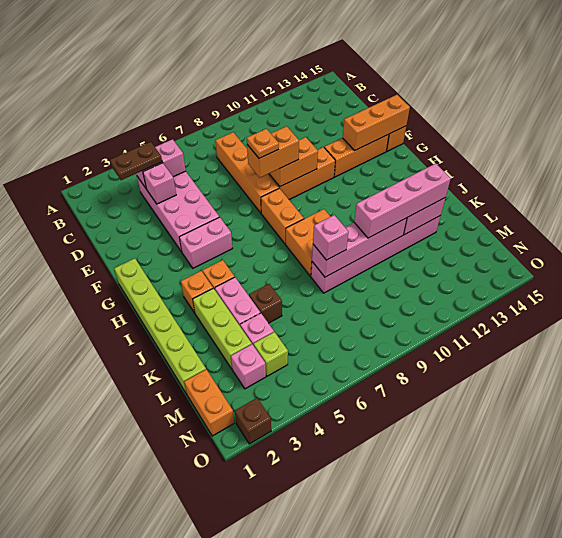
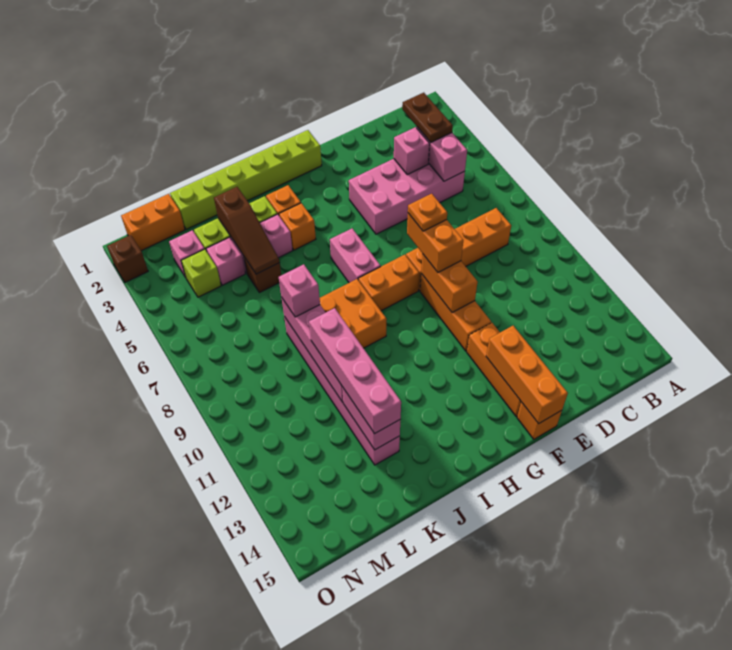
pink 1x2 brick [179,217,232,268] -> pink 1x2 brick moved to [330,229,381,283]
none -> brown 1x3 slope [214,187,280,274]

